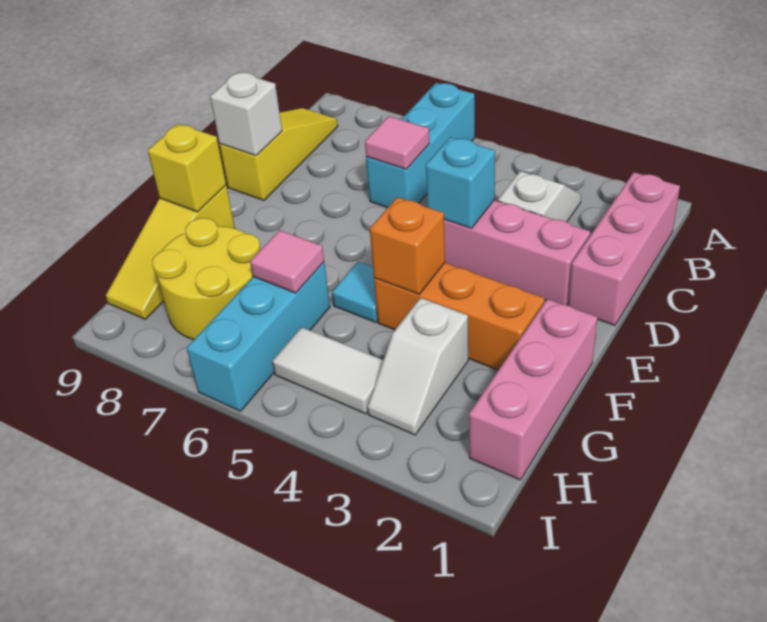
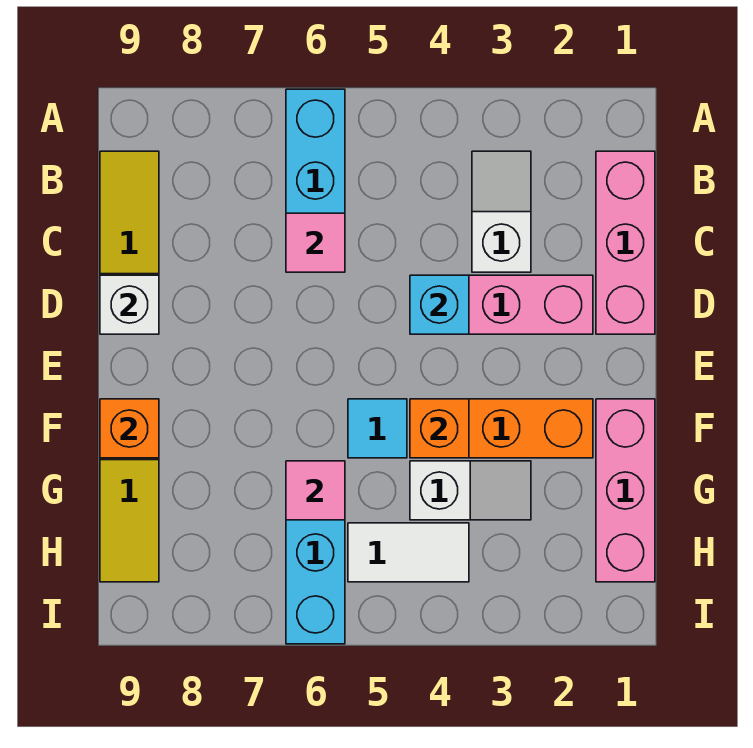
yellow 1x1 brick [148,124,226,212] -> orange 1x1 brick [100,399,159,458]
white 1x2 slope [367,298,468,435] -> white 1x2 slope turned to [410,461,531,520]
yellow 2x2 round brick [152,218,261,340] -> none

